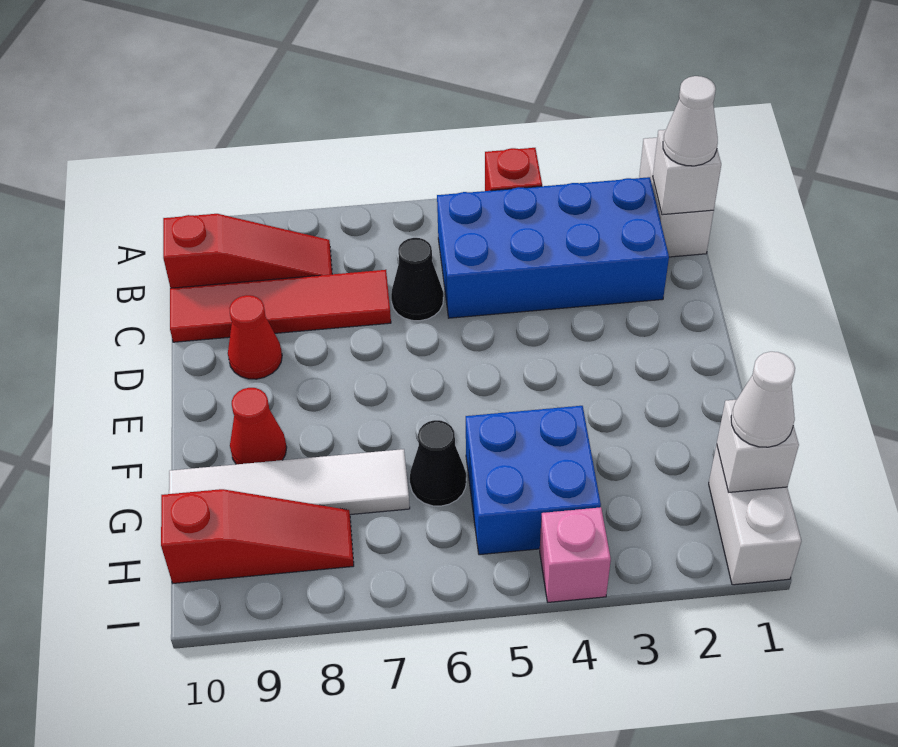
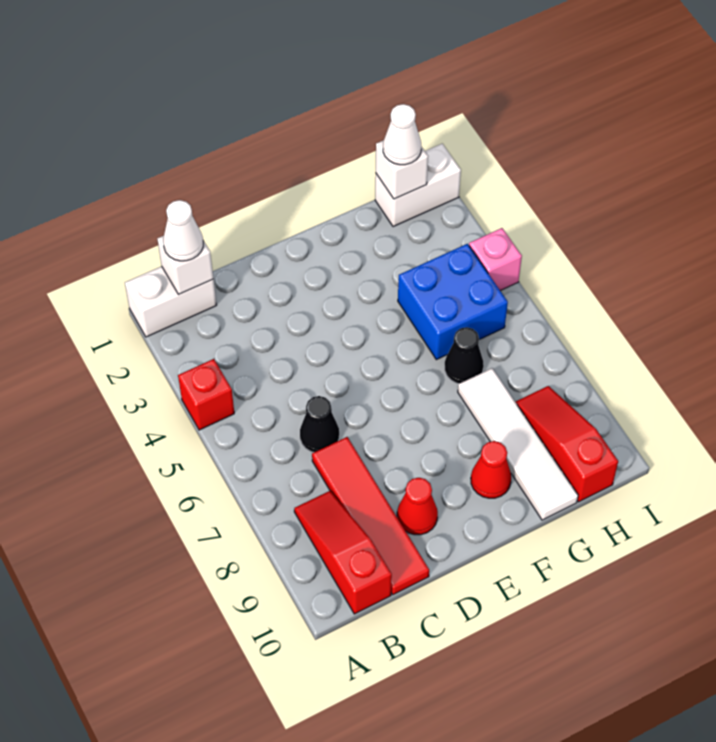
blue 2x4 brick [437,177,669,318] -> none

